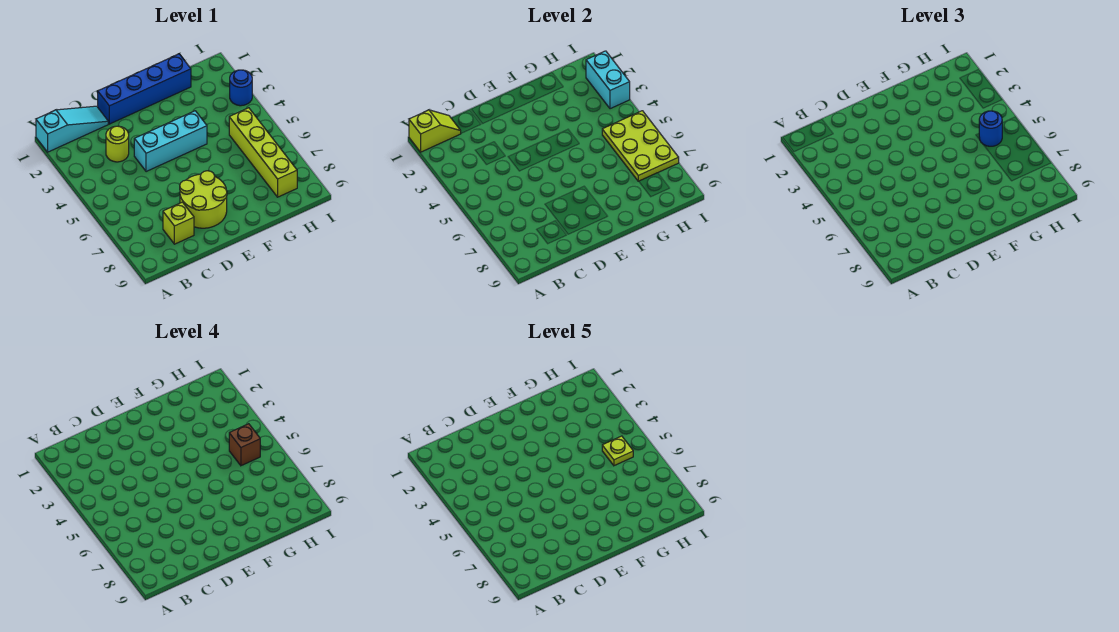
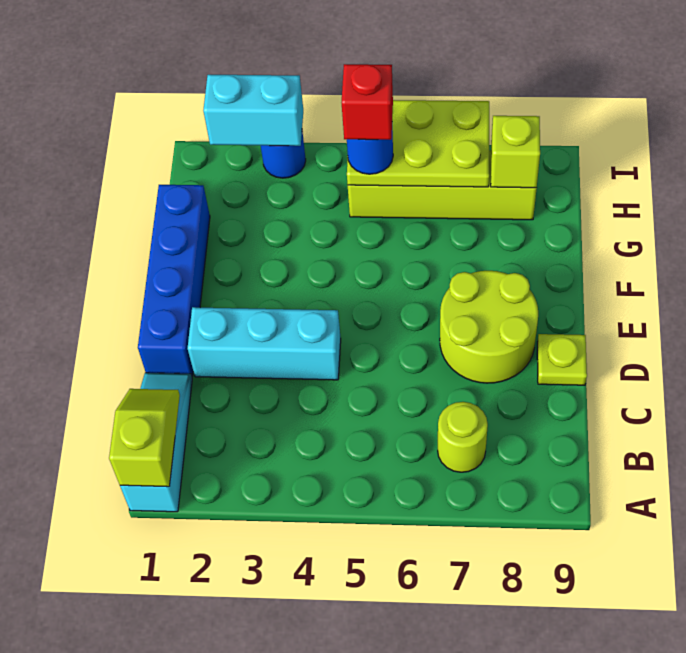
lime 1x1 round brick [106,126,129,162] -> lime 1x1 round brick moved to [438,402,488,472]
lime 1x1 brick [163,202,194,244] -> lime 1x1 brick moved to [491,116,540,188]
cyan 1x3 brick [134,111,207,172] -> cyan 1x3 brick turned to [188,307,341,380]
brown 1x1 brick [229,424,260,466] -> red 1x1 brick [342,64,393,140]
lime 1x1 plate [602,436,633,466] -> lime 1x1 plate moved to [537,334,587,385]

